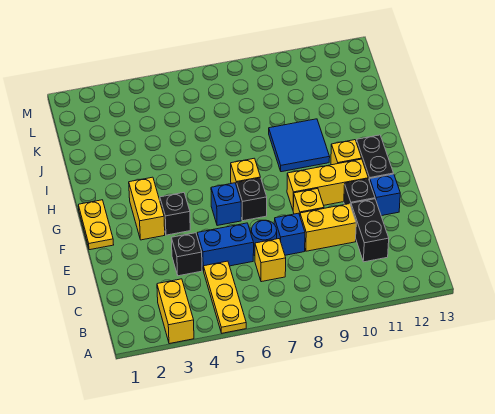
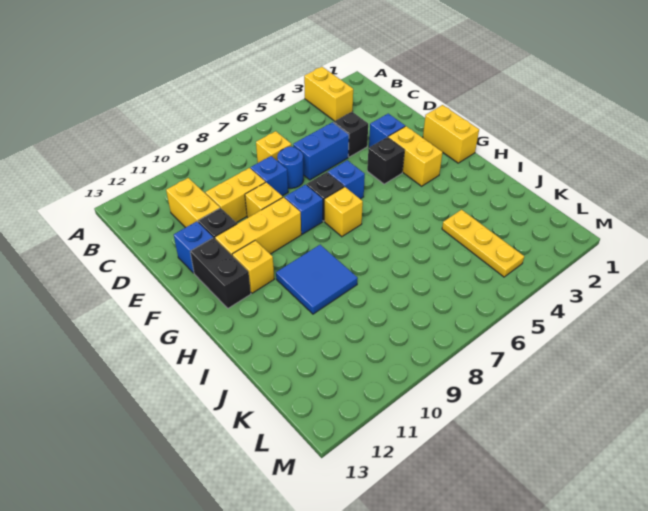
yellow 1x3 plate [204,261,246,333] -> yellow 1x3 plate moved to [442,210,524,277]
black 1x2 brick [351,199,389,262] -> yellow 1x2 brick [166,178,220,228]
none -> blue 1x1 brick [369,114,405,147]
yellow 1x2 plate [78,200,114,250] -> yellow 1x2 brick [423,105,479,163]
none -> blue 1x1 brick [285,185,323,234]

